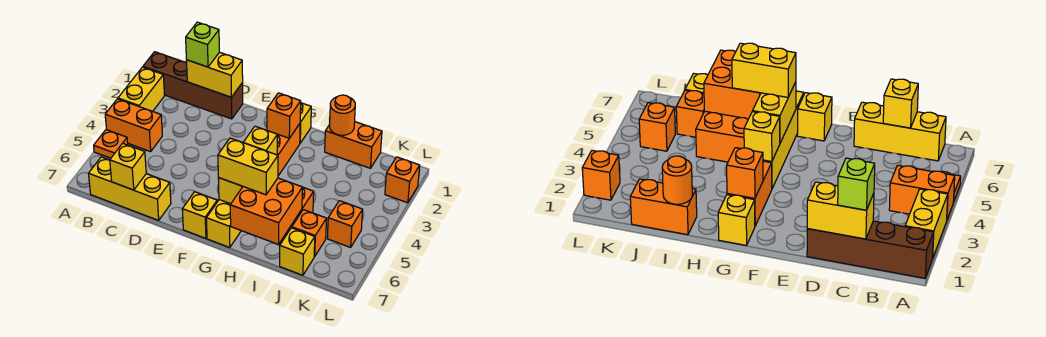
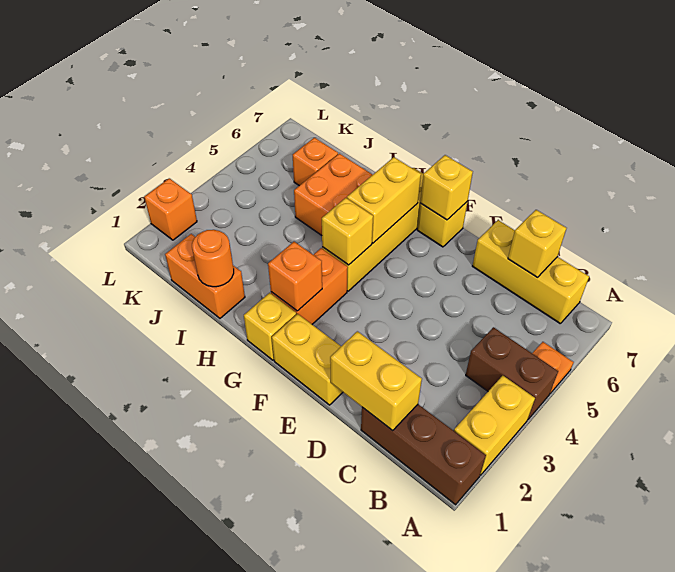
brown 1x4 brick [143,52,243,119] -> brown 1x3 brick [361,404,486,505]
orange 1x2 brick [105,99,162,152] -> brown 1x2 brick [466,327,558,419]
lime 1x1 brick [186,22,219,67] -> none
yellow 1x2 brick [218,138,278,195] -> yellow 1x2 brick moved to [272,314,343,405]
orange 2x2 brick [230,178,302,244] -> none
yellow 1x1 brick [280,228,315,275] -> yellow 1x1 brick moved to [420,155,473,220]
orange 1x1 brick [327,201,363,247] -> none

